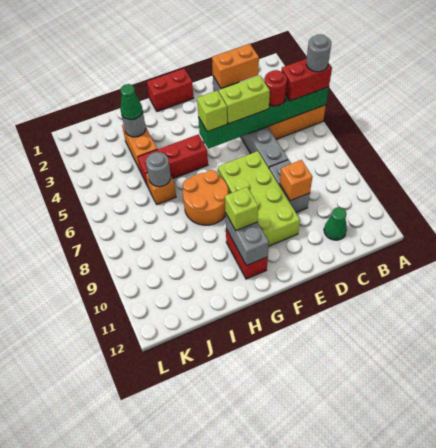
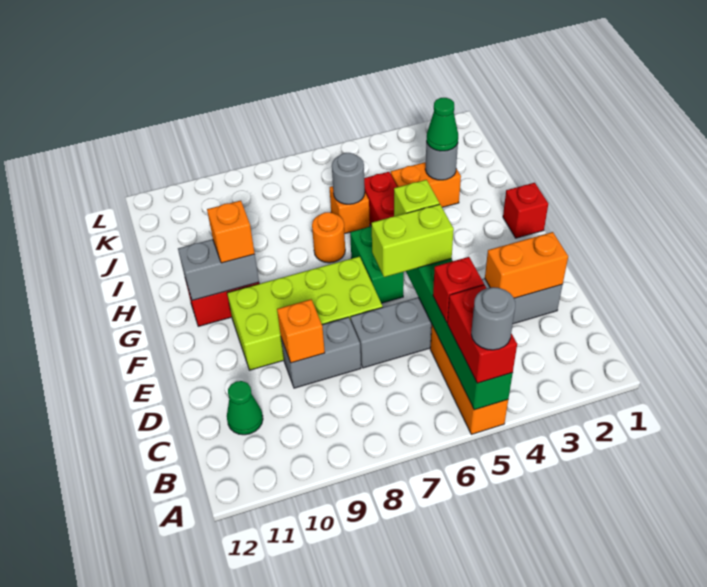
orange 1x2 brick [212,44,259,88] -> orange 1x2 brick turned to [485,232,568,298]
red 1x1 round brick [265,70,287,106] -> red 1x1 brick [433,257,484,322]
lime 1x2 brick [219,75,270,124] -> lime 1x2 brick turned to [372,204,454,277]
red 1x2 brick [147,69,194,111] -> red 1x1 brick [503,183,548,238]
none -> green 1x2 brick [350,226,404,303]
orange 2x2 round brick [183,170,228,225] -> orange 1x1 round brick [312,212,345,263]
lime 1x1 brick [225,187,258,230] -> orange 1x1 brick [207,201,255,263]

